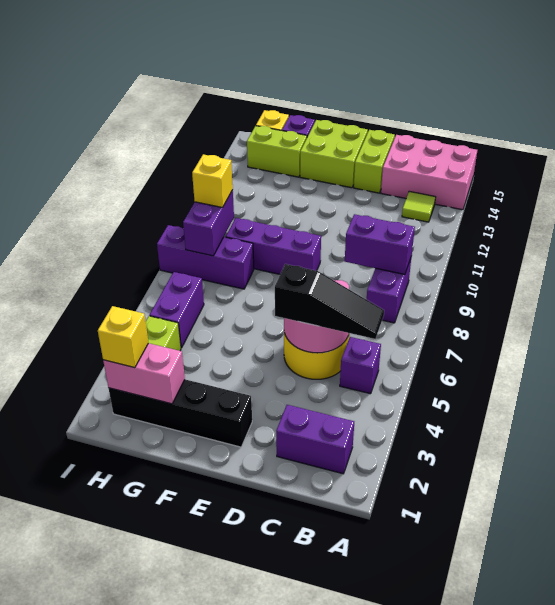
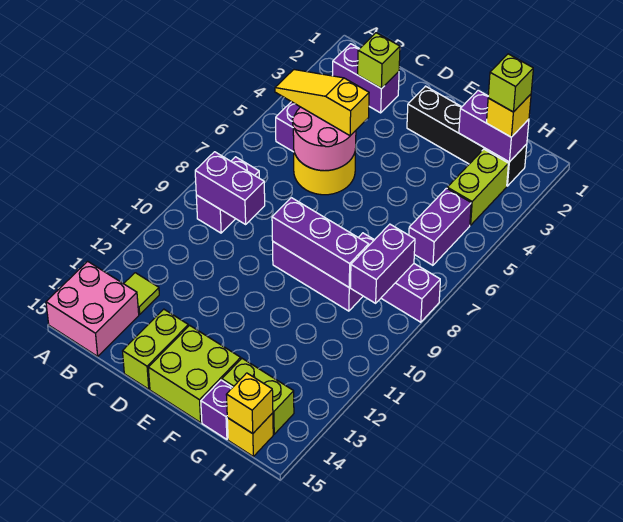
pink 2x3 brick [381,135,477,210] -> pink 2x2 brick [46,261,139,356]
black 1x3 slope [275,264,384,339] -> yellow 1x3 slope [275,70,369,136]
none -> lime 1x1 brick [358,33,400,89]
none -> purple 1x3 brick [272,198,369,287]
pink 1x2 brick [103,343,185,404] -> purple 1x2 brick [459,90,529,162]
none -> lime 1x1 brick [488,54,533,112]
yellow 1x1 brick [192,154,233,208] -> yellow 1x1 brick moved to [226,373,273,434]

